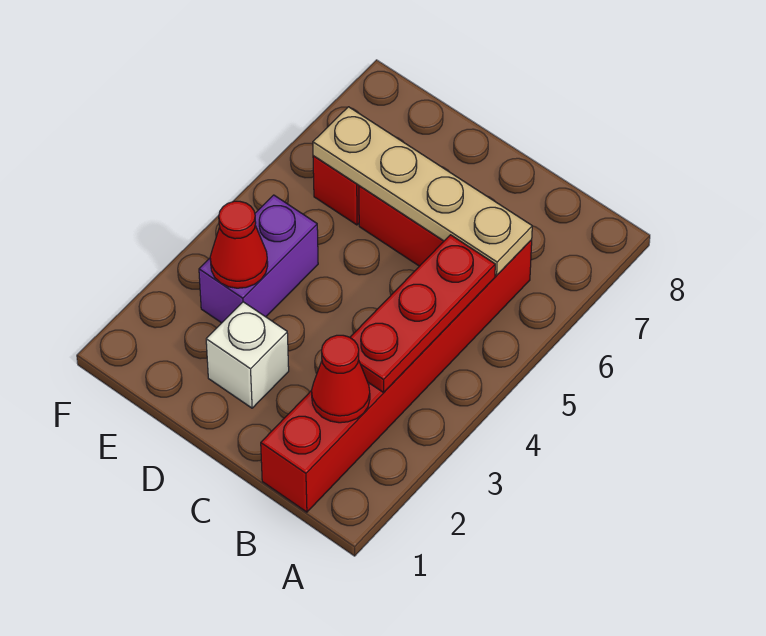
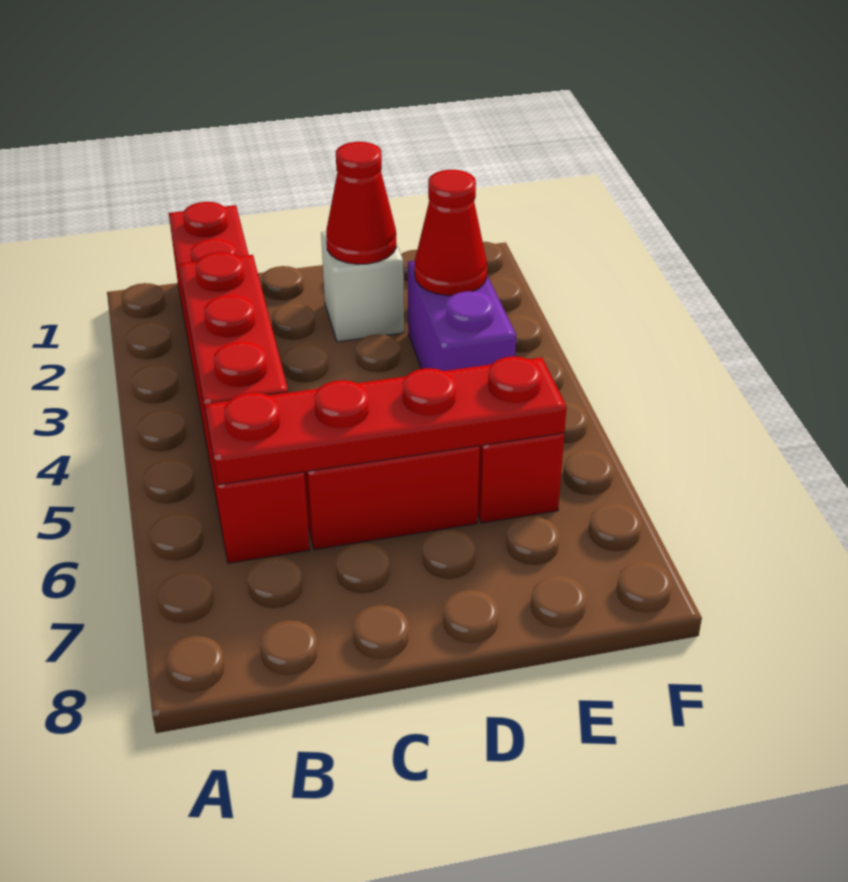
red 1x1 cone [312,335,370,423] -> red 1x1 cone moved to [326,142,396,264]
tan 1x4 plate [313,107,532,275] -> red 1x4 plate [205,356,567,485]

